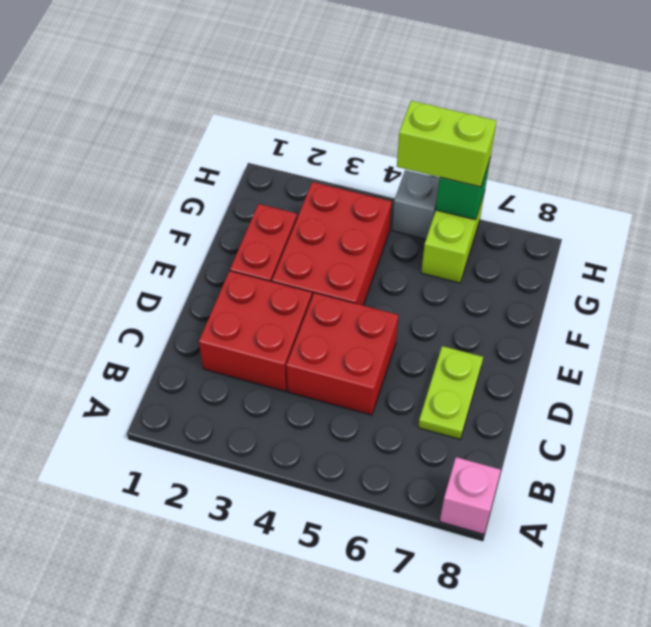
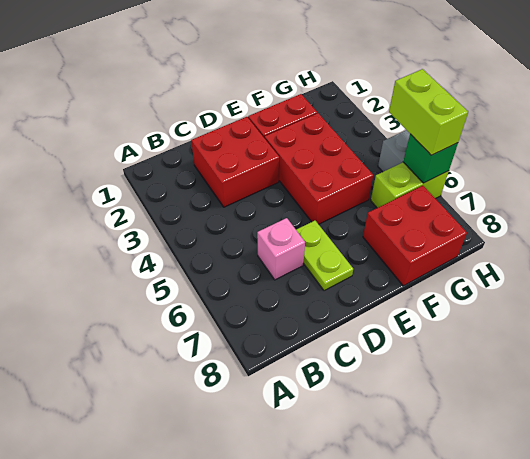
pink 1x1 brick [440,457,501,534] -> pink 1x1 brick moved to [257,218,305,280]
red 2x2 brick [286,293,398,415] -> red 2x2 brick moved to [363,186,467,286]
lime 1x2 plate [418,346,483,439] -> lime 1x2 plate turned to [296,221,353,291]
red 2x3 brick [272,182,392,305] -> red 2x3 brick turned to [265,113,373,224]

